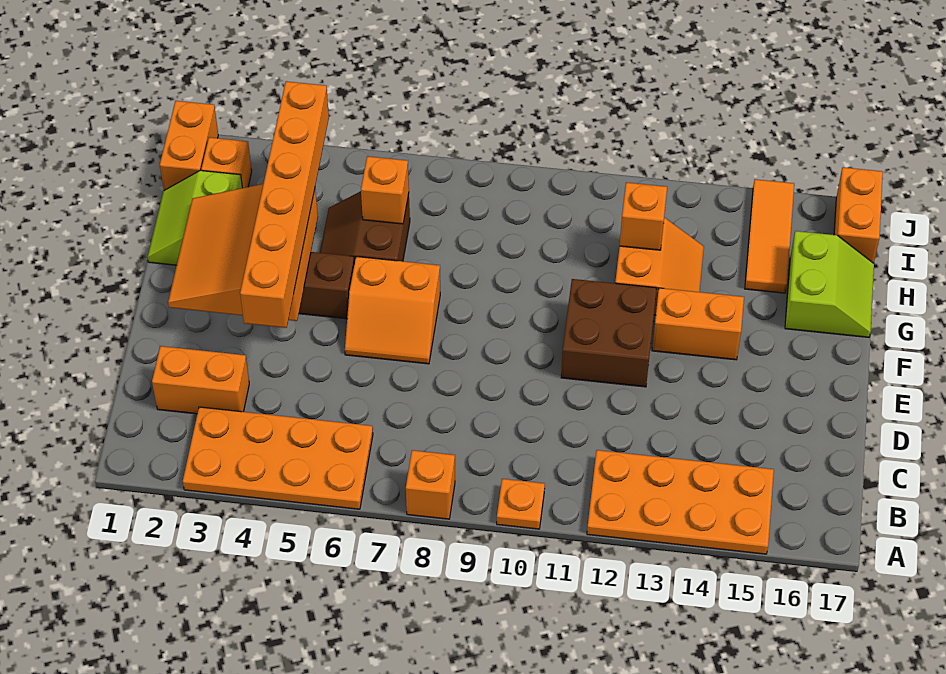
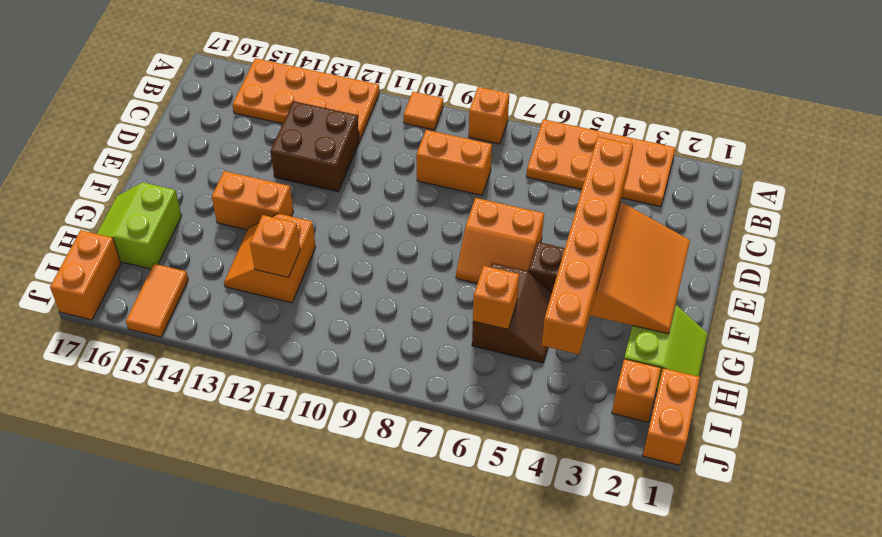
orange 1x1 plate [497,479,545,529] -> orange 1x1 tile [403,92,443,130]
orange 1x2 brick [152,346,249,414] -> orange 1x2 brick moved to [416,130,492,195]
orange 2x2 slope [345,257,440,364] -> orange 2x2 slope turned to [456,198,544,283]
brown 2x2 brick [561,279,657,387] -> brown 2x2 brick moved to [270,101,360,192]
orange 1x3 tile [745,179,794,293] -> orange 1x2 tile [126,264,188,337]

